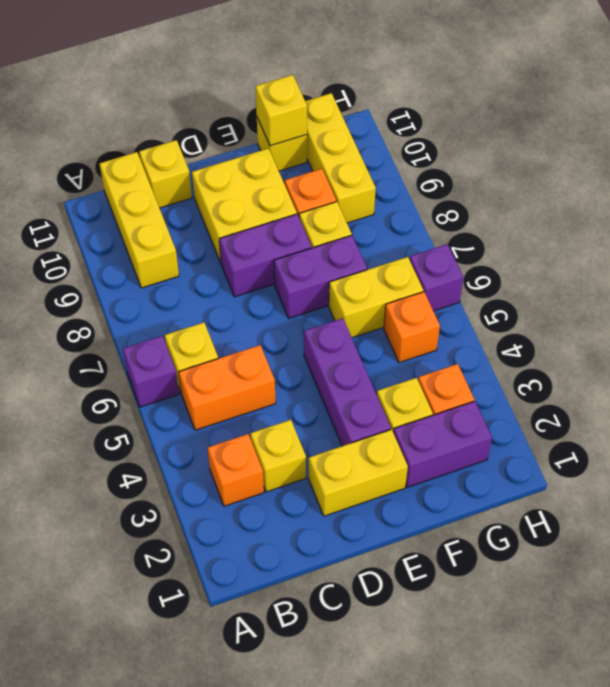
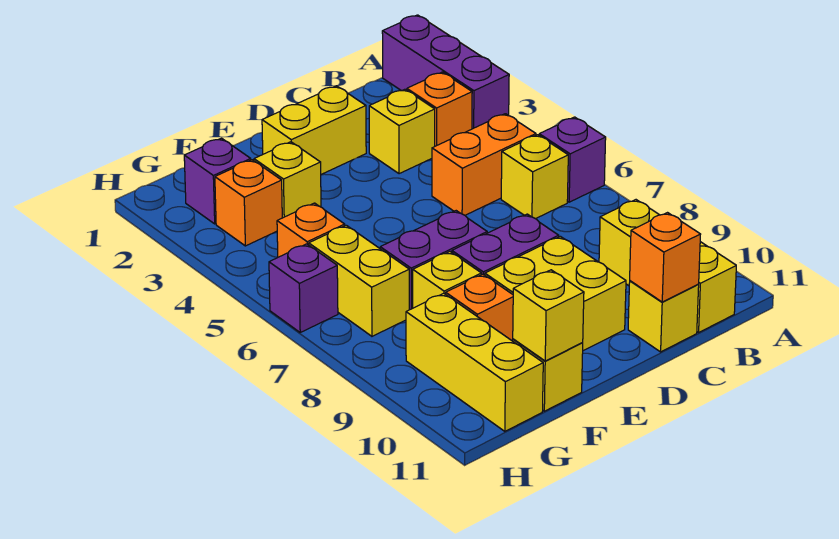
none -> orange 1x1 brick [630,213,701,302]
purple 1x3 brick [304,318,391,446] -> purple 1x3 brick moved to [382,15,509,129]
purple 1x2 brick [393,401,492,487] -> purple 1x1 brick [184,138,251,224]
yellow 1x2 brick [329,257,423,338] -> yellow 1x2 brick turned to [309,225,409,336]

